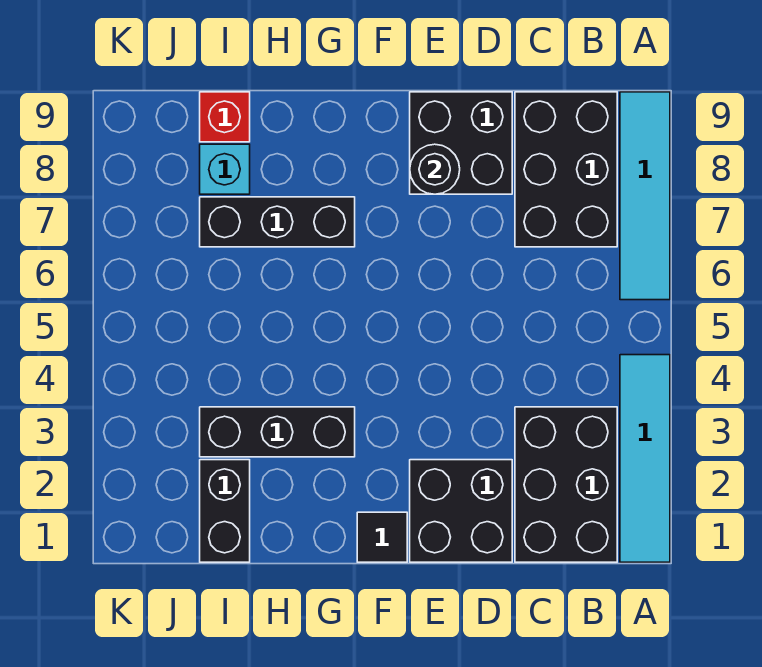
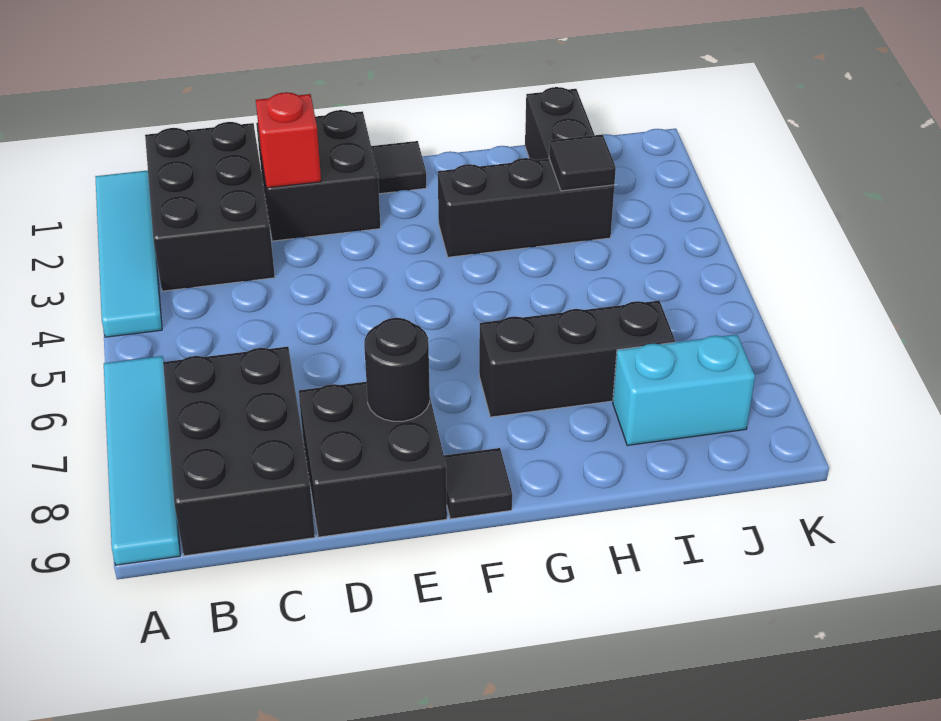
none -> black 1x1 tile [444,448,512,519]
none -> black 1x1 tile [549,134,616,191]
cyan 1x1 brick [200,144,250,194] -> cyan 1x2 brick [613,335,755,446]
red 1x1 brick [200,92,250,142] -> red 1x1 brick moved to [256,92,321,188]

